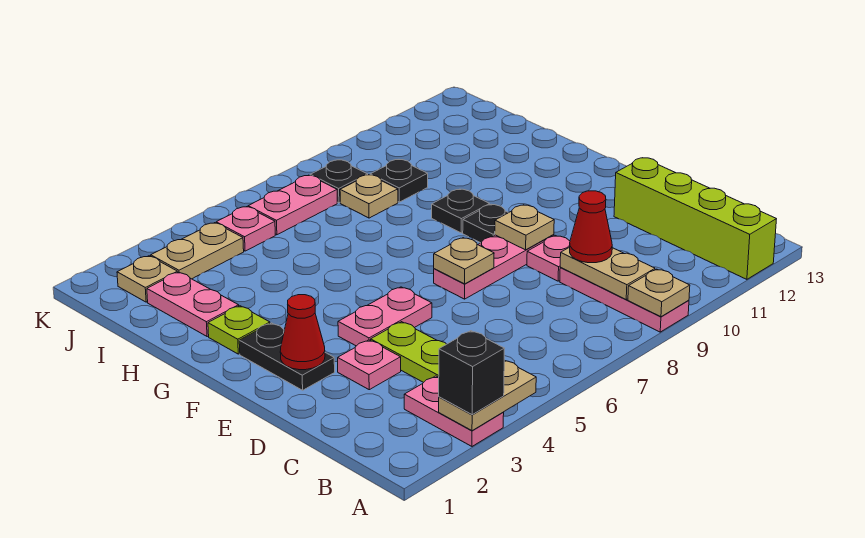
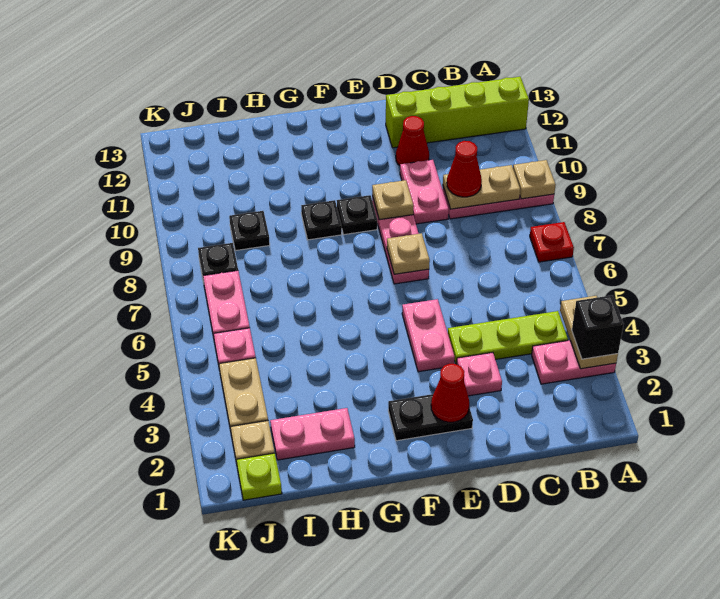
none -> red 1x1 plate [530,222,574,262]
pink 1x1 plate [527,236,570,281] -> pink 1x2 plate [400,160,449,224]
none -> red 1x1 cone [396,116,429,166]
lime 1x1 plate [208,306,270,354] -> lime 1x1 plate moved to [236,453,282,500]
tan 1x1 plate [340,175,398,218] -> none

